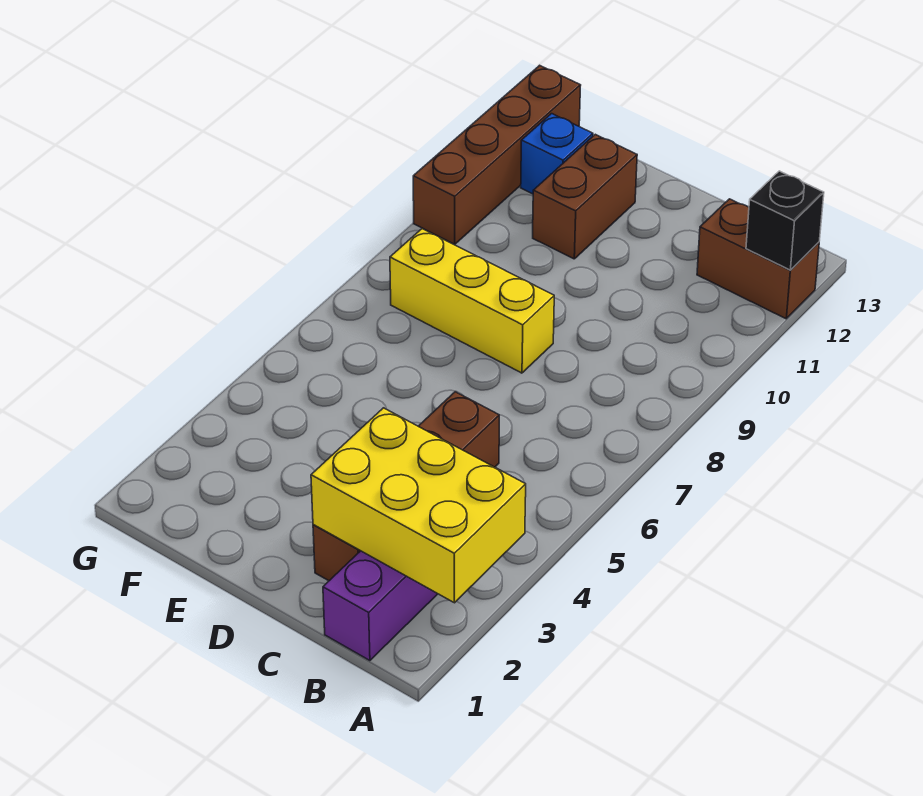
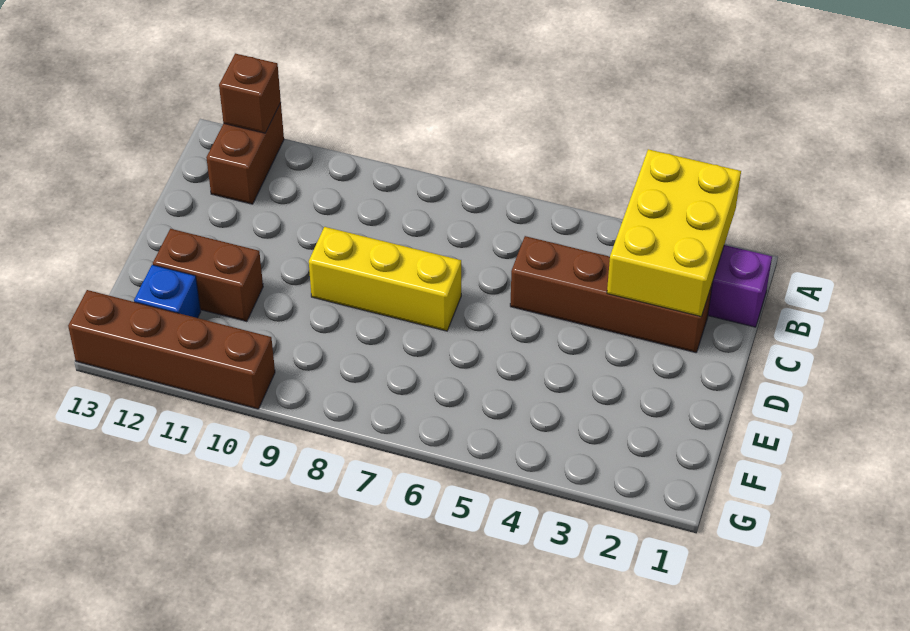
black 1x1 brick [746,171,824,270] -> brown 1x1 brick [219,53,281,133]
yellow 1x3 brick [390,229,554,373] -> yellow 1x3 brick turned to [309,227,461,331]

